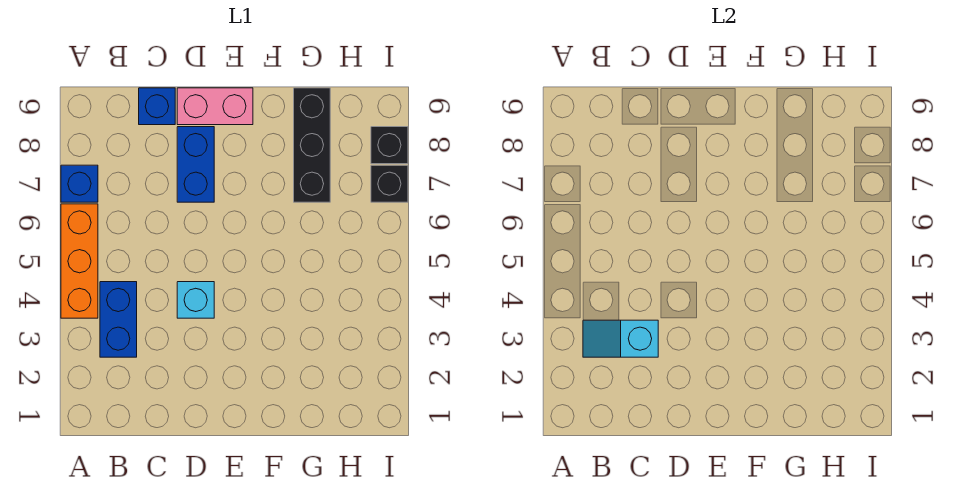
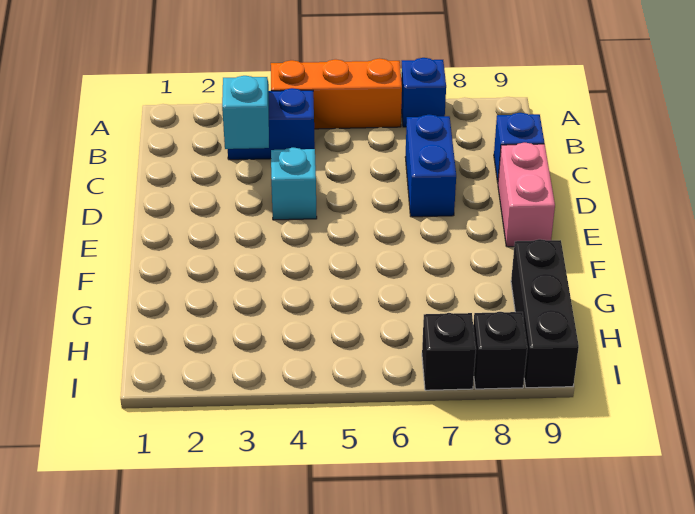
blue 1x2 brick [177,127,214,202] -> blue 1x2 brick turned to [405,115,456,217]
black 1x3 brick [294,88,330,202] -> black 1x3 brick turned to [511,239,579,388]

